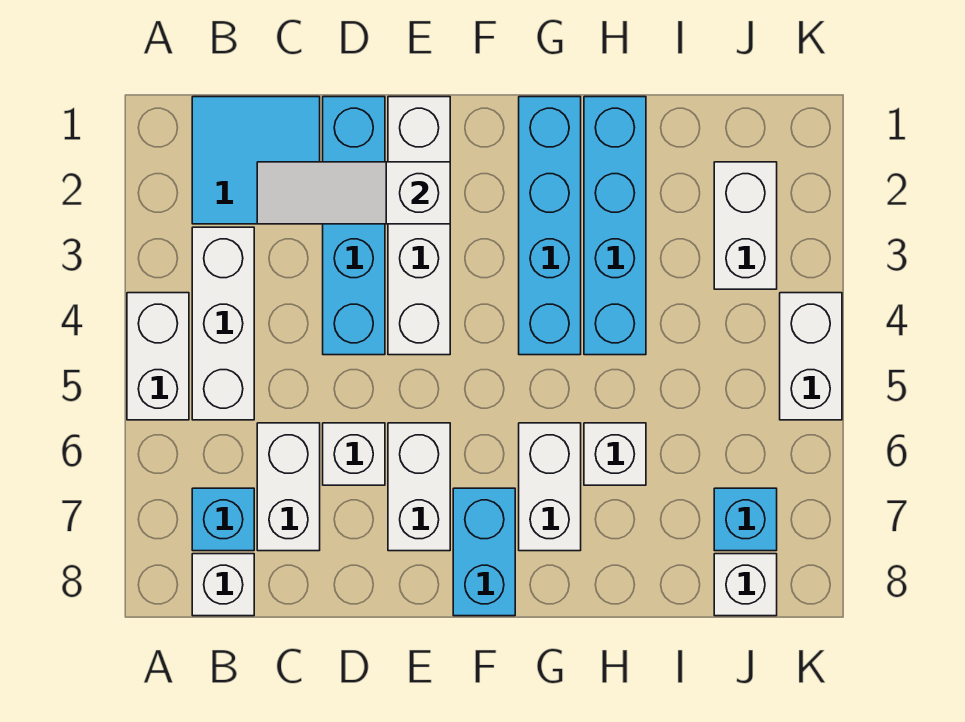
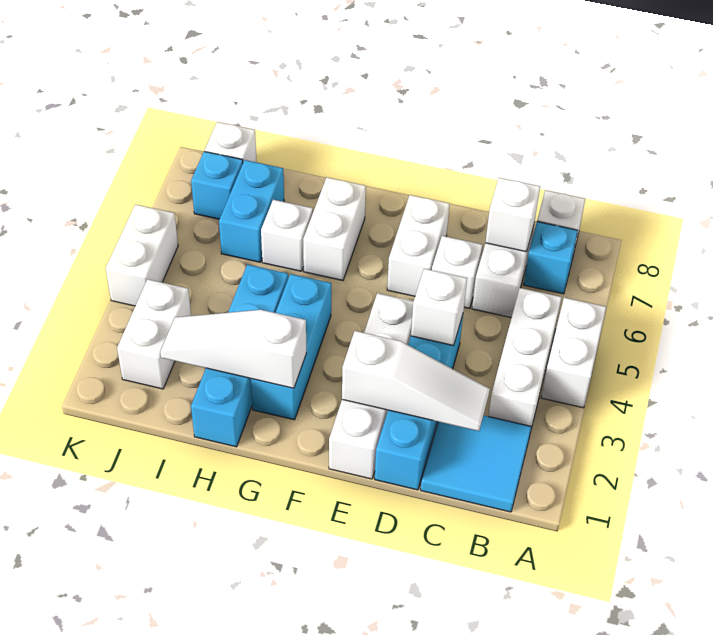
none -> white 1x1 brick [485,178,540,252]
none -> white 1x1 brick [411,269,467,345]
cyan 1x2 brick [453,488,515,616] -> cyan 1x2 brick moved to [219,160,284,262]
cyan 1x4 brick [519,97,581,355] -> cyan 1x3 brick [251,274,331,420]
none -> white 1x3 slope [160,310,306,388]

